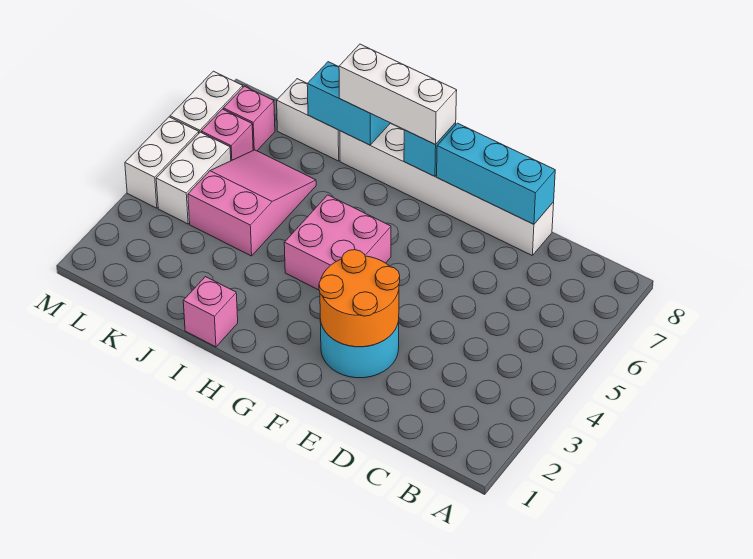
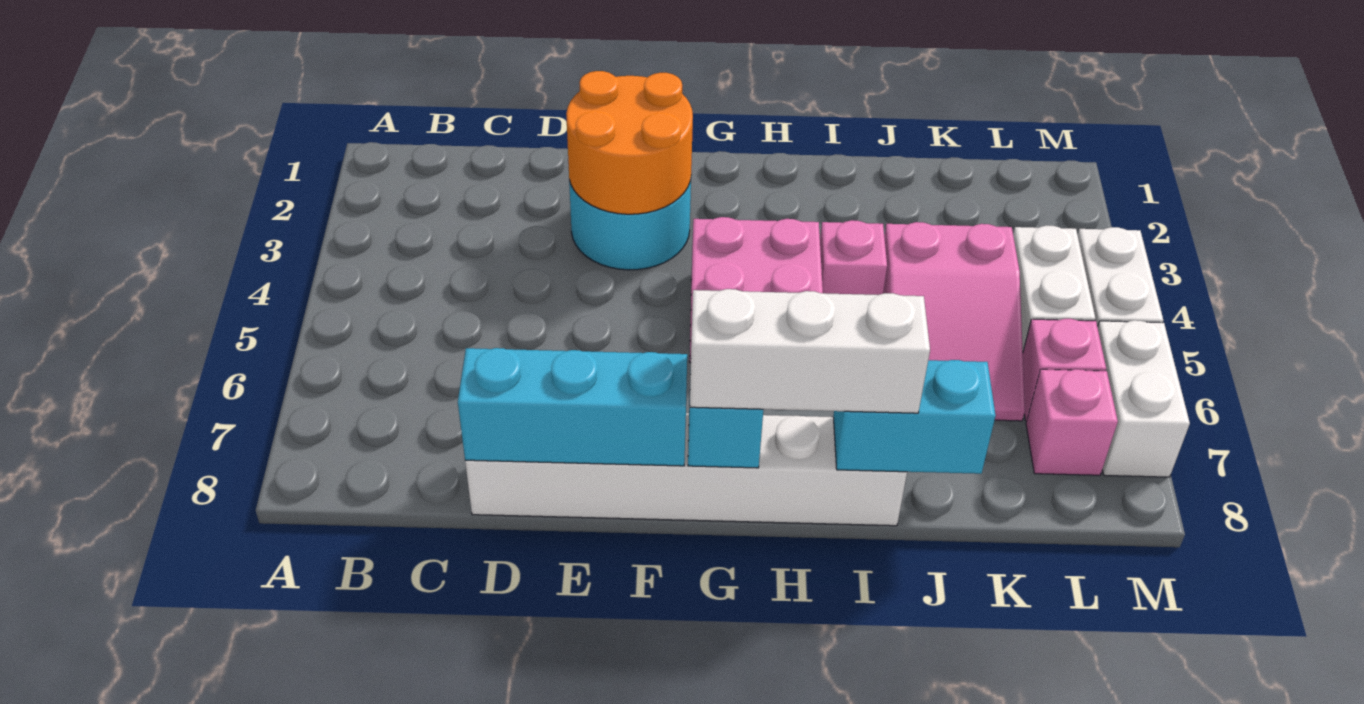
pink 1x1 brick [183,277,238,347] -> pink 1x1 brick moved to [820,220,887,295]
white 1x2 brick [277,79,340,161] -> none

